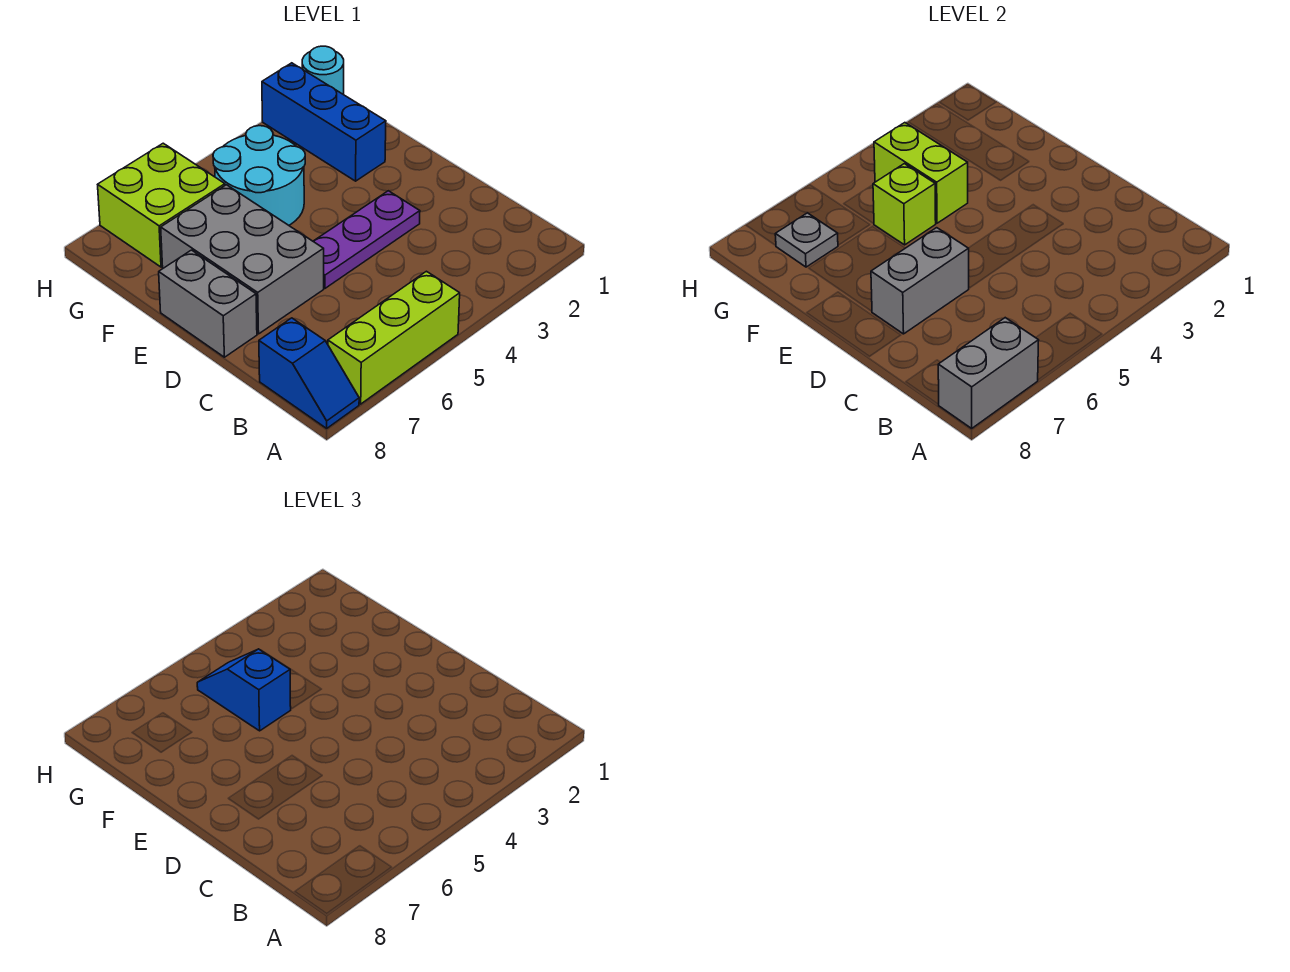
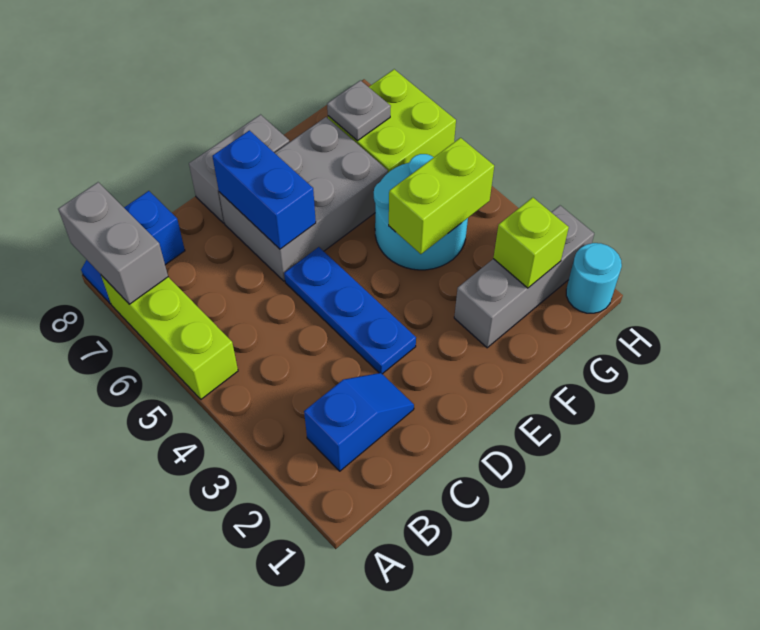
purple 1x3 plate [313,191,420,288] -> blue 1x3 plate [284,247,416,374]
grey 1x2 brick [871,228,969,334] -> blue 1x2 brick [212,130,316,249]
blue 1x3 brick [262,63,386,181] -> grey 1x3 brick [454,206,594,348]
lime 1x1 brick [873,164,936,245] -> lime 1x1 brick moved to [493,198,569,288]
blue 1x2 slope [197,649,291,731] -> blue 1x2 slope moved to [304,373,414,471]

